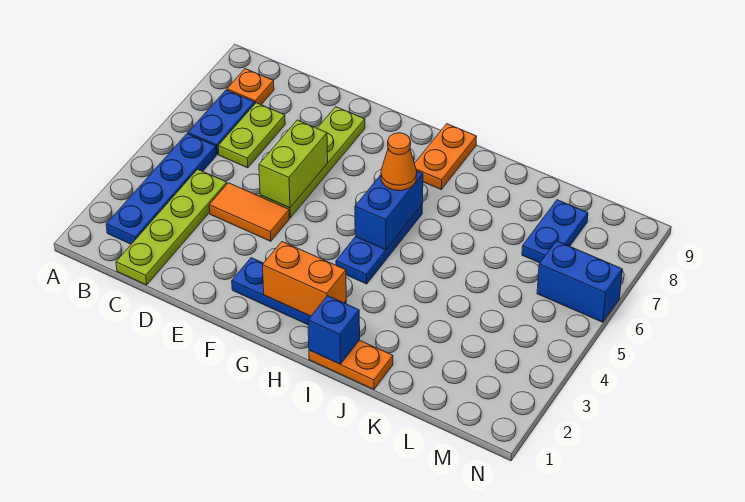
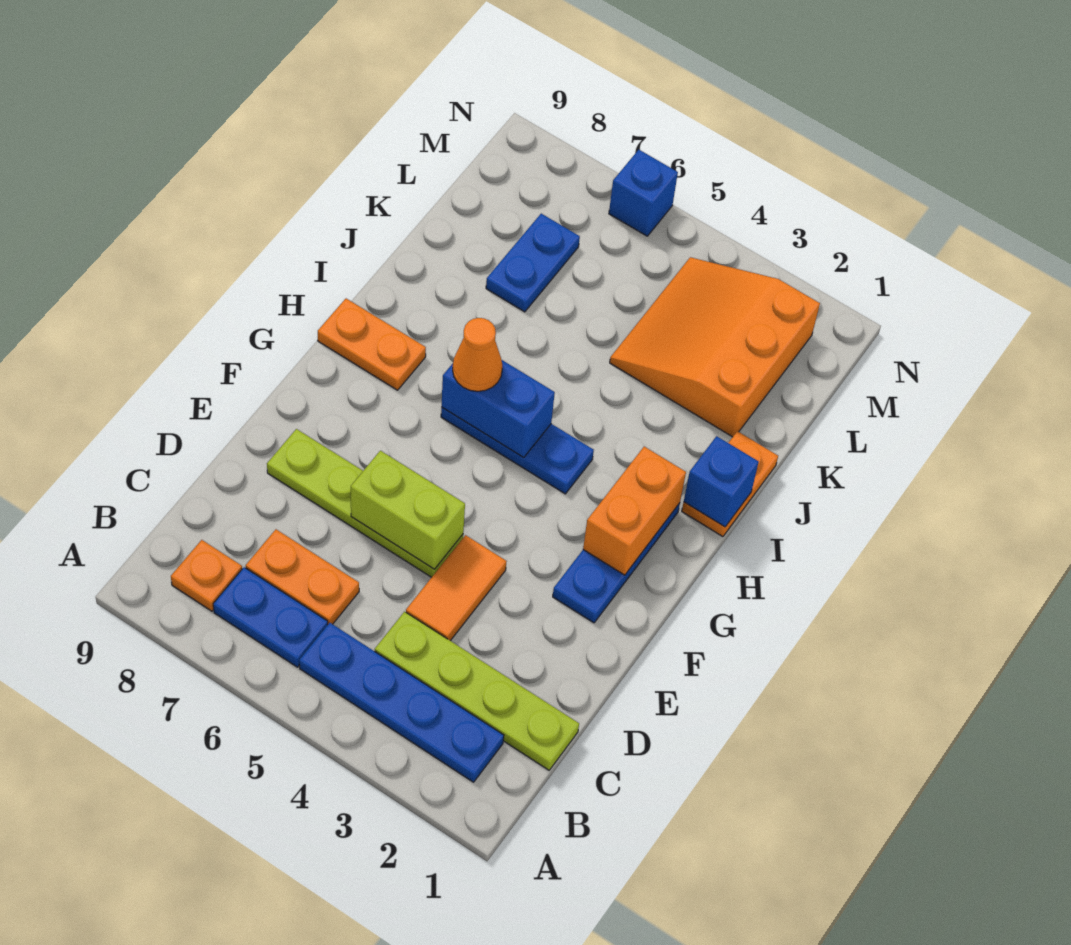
lime 1x2 plate [218,103,285,168] -> orange 1x2 plate [246,529,359,624]
none -> orange 3x3 slope [610,257,820,437]
blue 1x2 plate [522,200,588,263] -> blue 1x2 plate turned to [486,214,580,312]
blue 1x2 brick [537,241,623,322] -> blue 1x1 brick [609,150,678,236]

